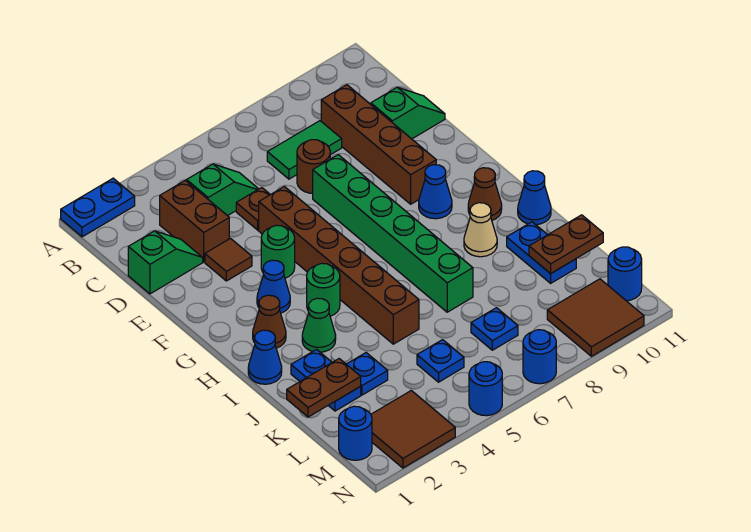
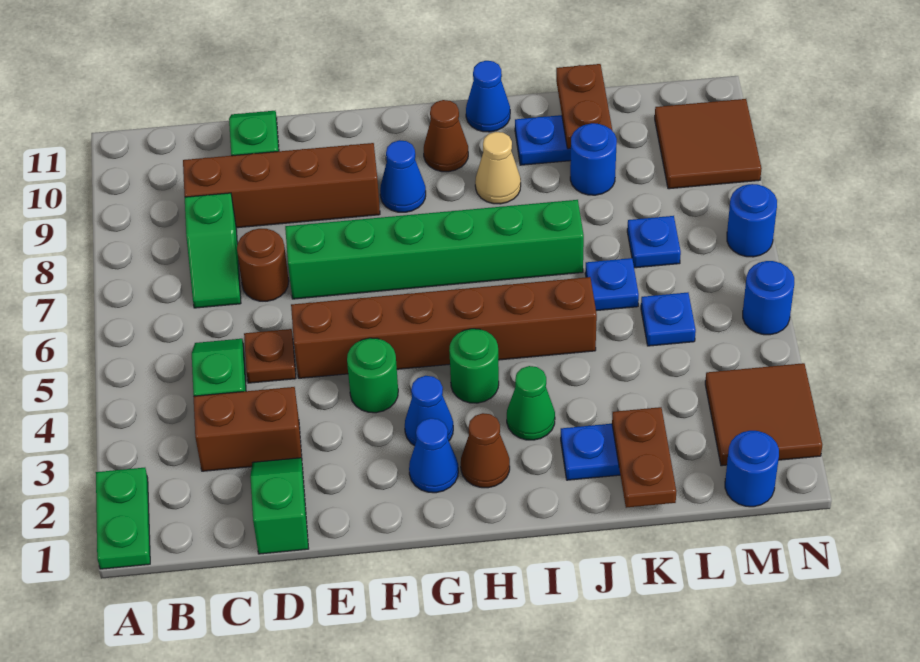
blue 1x2 plate [61,178,135,237] -> green 1x2 plate [96,468,150,569]
green 1x2 tile [267,121,342,179] -> green 1x2 slope [185,193,241,308]
brown 1x1 tile [205,238,252,281] -> none
blue 1x1 cone [248,330,282,384] -> blue 1x1 cone moved to [409,418,458,493]
blue 1x1 plate [347,353,388,395] -> blue 1x1 plate moved to [585,258,639,311]
blue 1x1 round brick [608,247,642,301] -> blue 1x1 round brick moved to [570,123,617,195]

